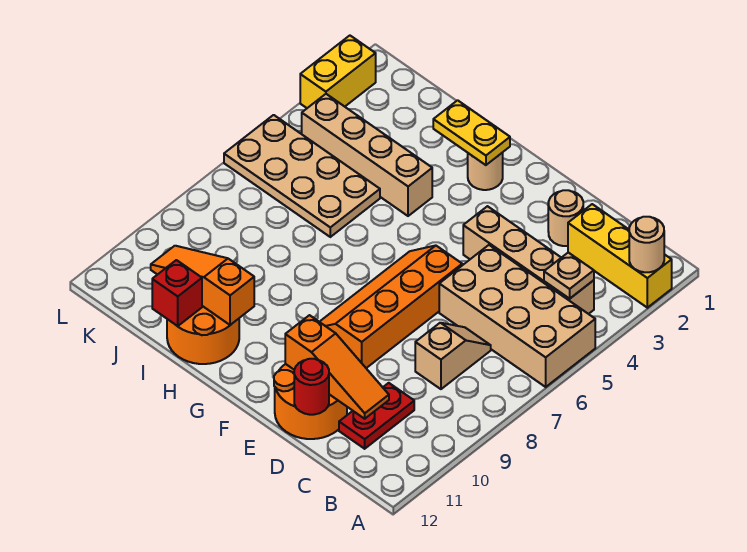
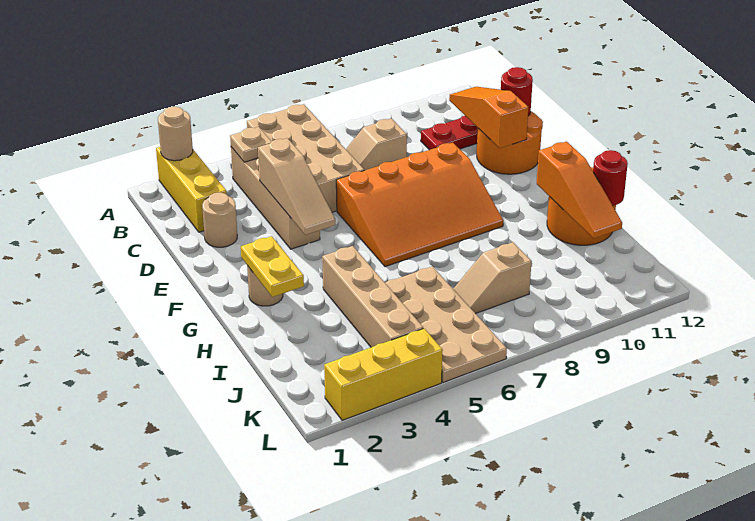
none -> tan 1x3 slope [258,138,335,235]
orange 2x4 slope [320,246,462,368] -> orange 3x4 slope [336,143,503,267]
red 1x1 brick [152,260,202,326] -> red 1x1 round brick [593,150,628,205]
none -> tan 1x2 slope [453,242,532,314]
yellow 1x2 brick [300,36,376,108] -> yellow 1x3 brick [324,328,443,420]

